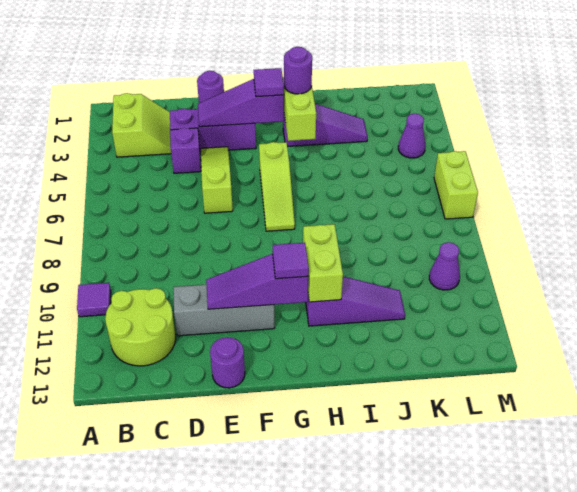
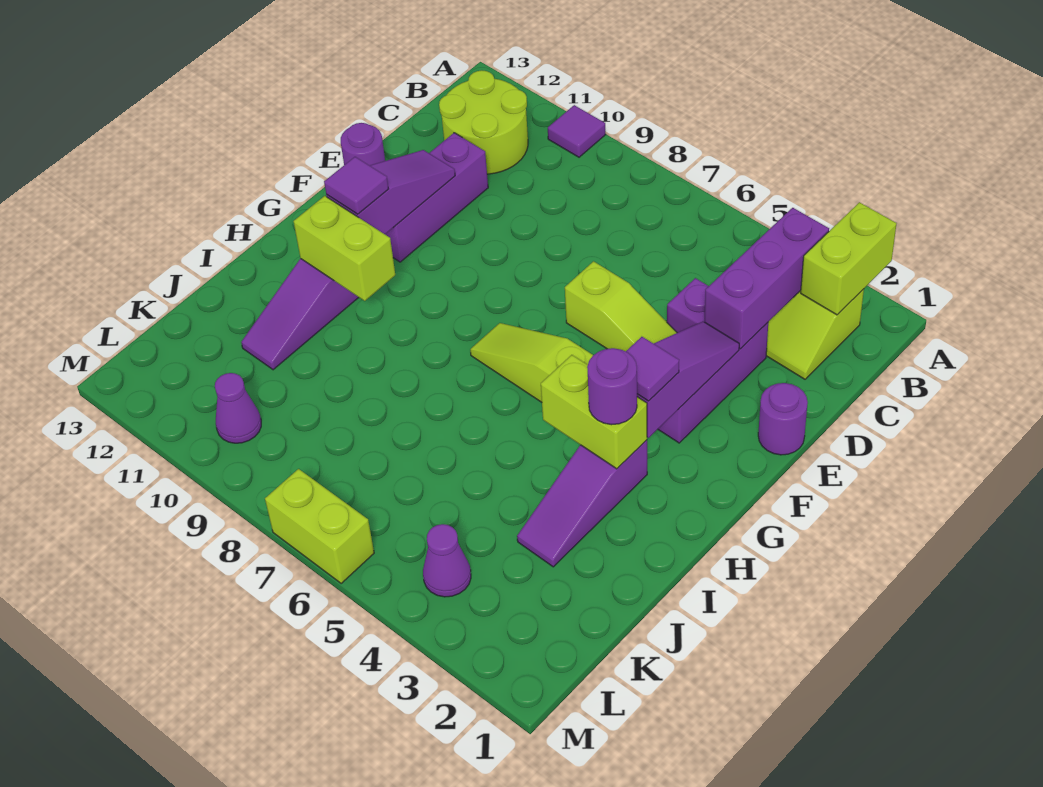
none -> lime 1x2 brick [801,202,897,315]
none -> purple 1x3 brick [705,208,829,349]
grey 1x3 brick [173,285,275,336] -> purple 1x3 brick [385,133,488,262]

